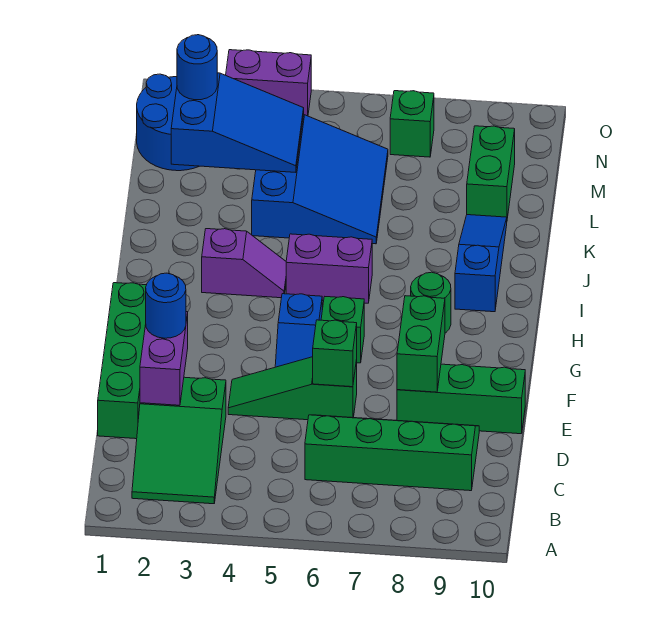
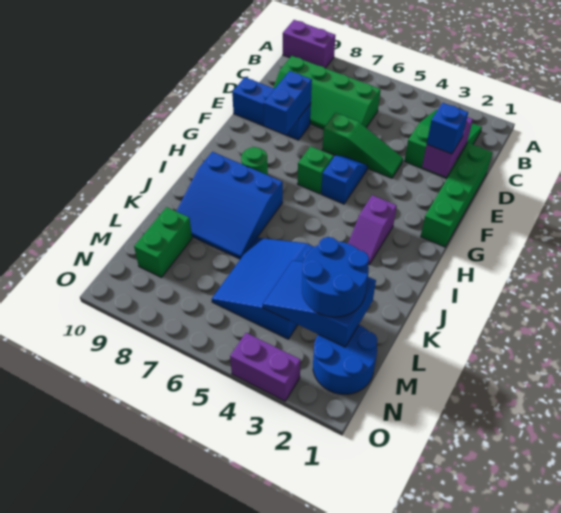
blue 1x1 round brick [146,273,186,338] -> blue 1x1 brick [427,103,468,154]
green 1x1 brick [313,320,357,387] -> none
green 1x3 brick [397,364,525,434] -> blue 1x3 brick [232,77,311,140]
green 1x2 brick [397,296,445,392] -> blue 1x2 brick [263,71,312,135]
purple 1x2 slope [202,229,286,298] -> purple 1x2 slope turned to [348,195,397,265]
purple 1x2 brick [286,234,372,303] -> purple 1x2 brick moved to [283,20,336,68]
blue 1x3 slope [455,215,507,312] -> blue 3x3 slope [176,152,283,259]
blue 1x1 round brick [177,35,217,100] -> blue 2x2 round brick [302,237,369,317]
green 1x1 brick [390,91,434,157] -> none

